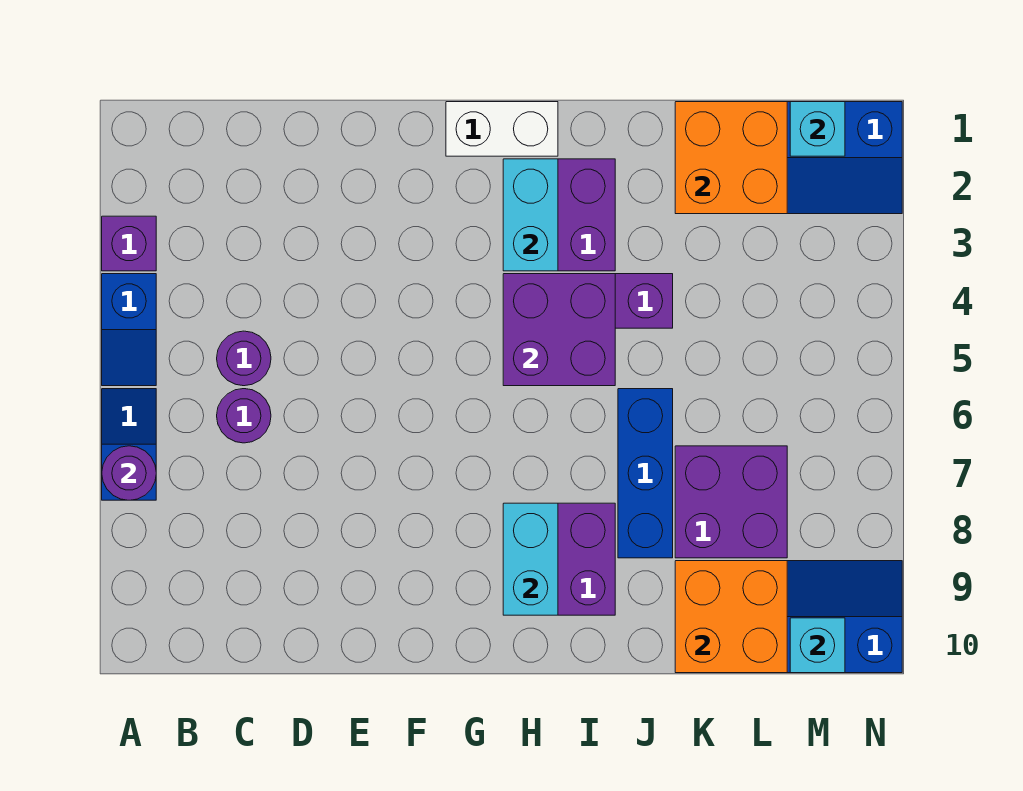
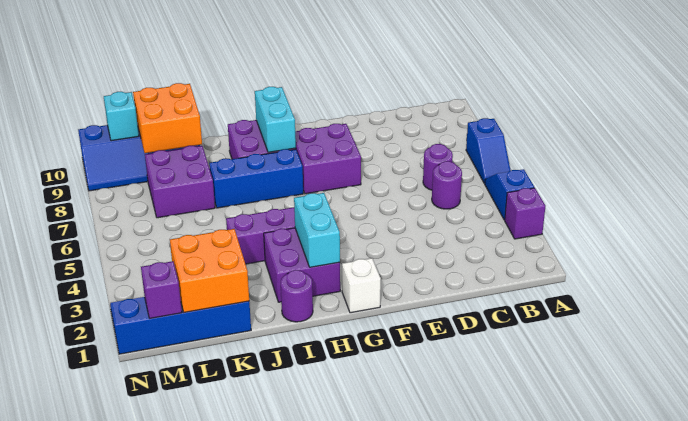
purple 1x1 round brick [102,446,156,500] -> purple 1x1 round brick moved to [281,270,313,322]
white 1x2 brick [446,102,558,156] -> white 1x1 brick [342,258,381,313]
purple 2x2 brick [503,274,615,386] -> purple 2x2 brick moved to [295,124,361,194]
blue 1x3 brick [618,389,673,558] -> blue 1x3 brick turned to [209,149,303,208]
cyan 1x1 brick [790,102,845,156] -> purple 1x1 brick [141,261,182,318]

